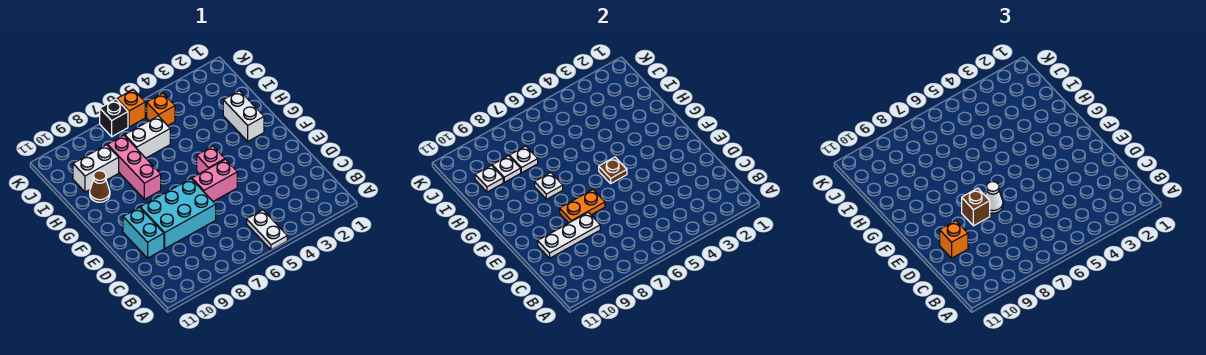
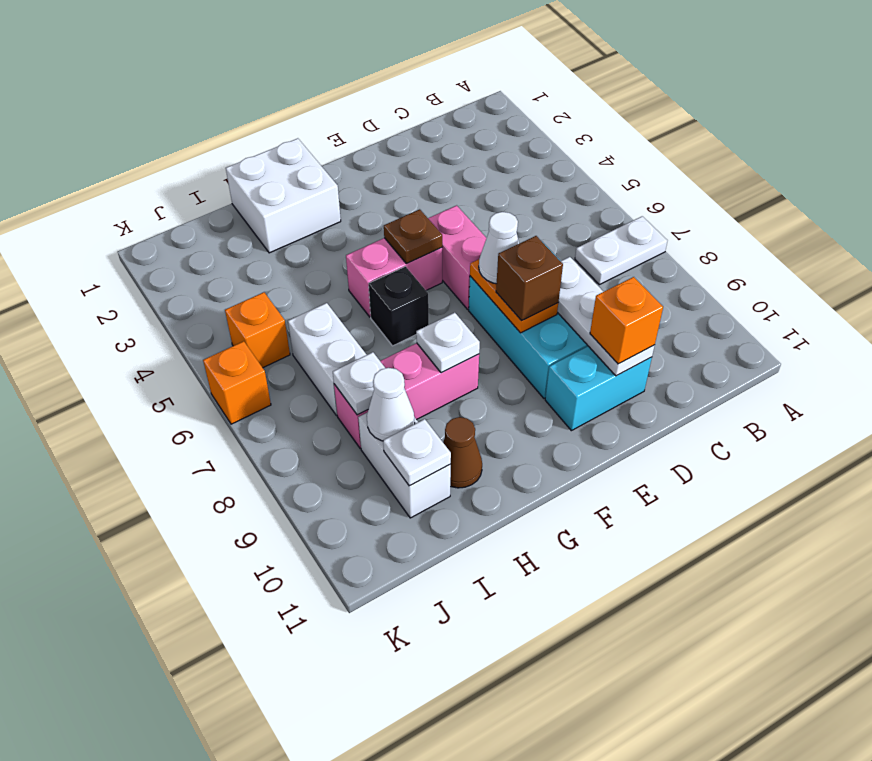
white 1x2 plate [247,210,287,250] -> white 1x2 plate moved to [575,216,667,285]
pink 1x1 brick [197,146,225,174] -> pink 1x2 brick [346,238,442,317]
white 1x2 brick [223,91,264,141] -> white 2x2 brick [226,138,341,253]
white 1x1 plate [492,156,521,182] -> white 1x1 cone [367,368,415,441]
black 1x1 brick [100,99,128,136] -> black 1x1 brick moved to [369,266,429,346]

